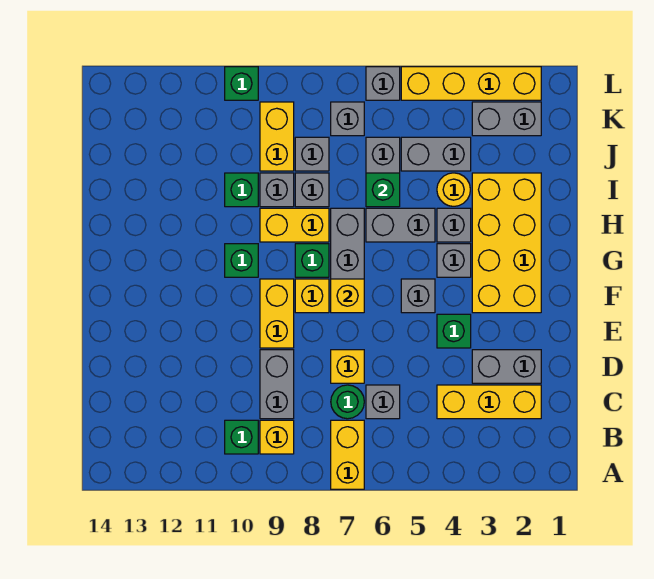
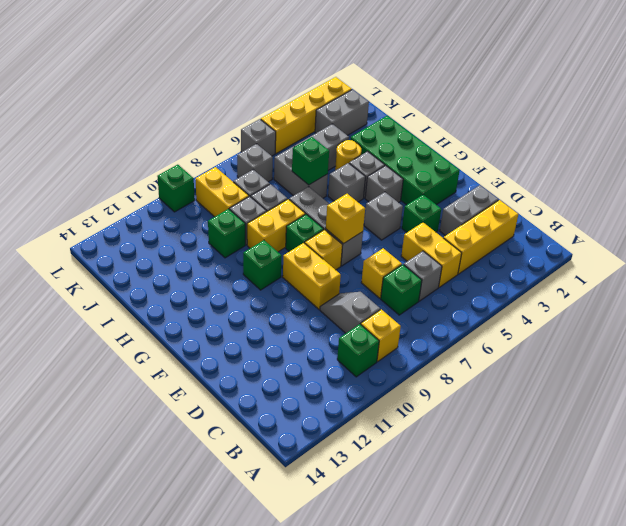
yellow 1x2 brick [331,420,364,489] -> yellow 1x2 brick moved to [401,222,462,287]
green 1x1 round brick [331,385,364,419] -> green 1x1 brick [381,265,422,315]
grey 1x2 brick [260,350,294,419] -> grey 1x2 slope [320,292,380,333]
yellow 2x4 brick [472,173,541,313] -> green 2x4 brick [351,116,460,205]
grey 1x2 brick [366,208,435,242] -> grey 1x1 brick [328,163,365,202]

